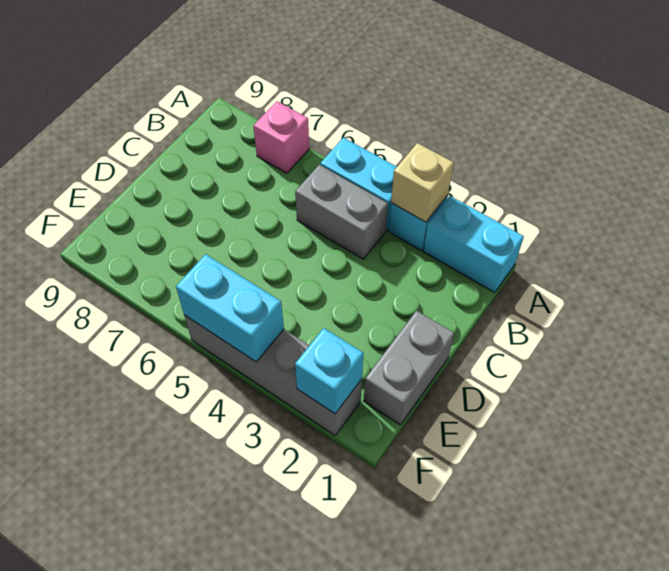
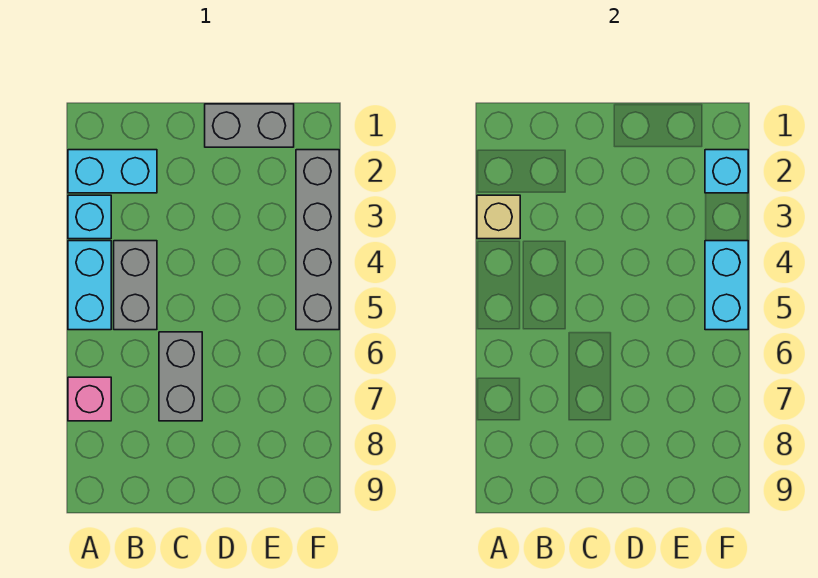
cyan 1x2 brick [424,196,524,293] -> cyan 1x2 brick turned to [68,150,157,193]
none -> grey 1x2 brick [159,332,202,421]

